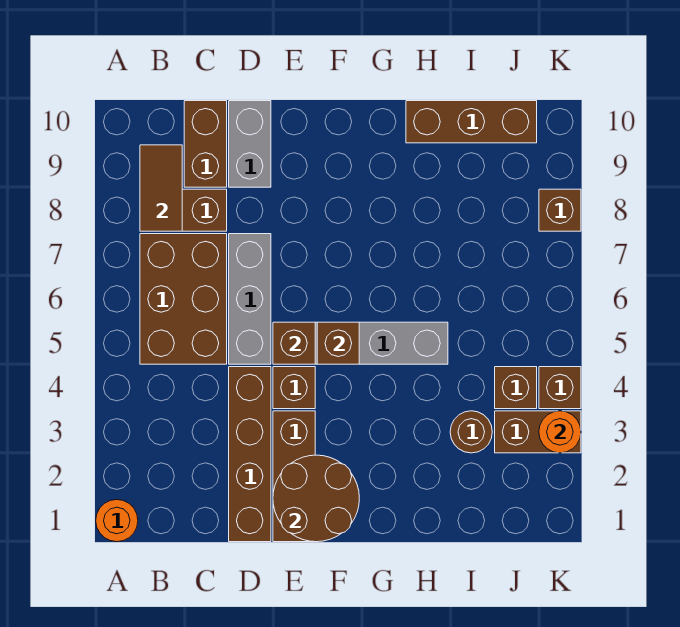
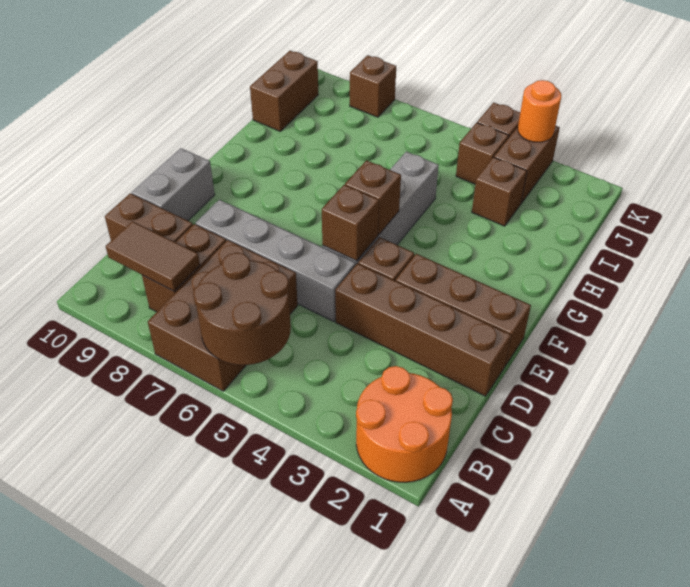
orange 1x1 round brick [96,500,138,542] -> orange 2x2 round brick [356,366,453,482]
brown 2x3 brick [140,234,227,364] -> brown 2x3 brick turned to [148,240,298,391]
grey 1x3 brick [229,234,271,364] -> grey 1x4 brick [196,200,356,322]
grey 1x2 brick [229,101,271,187] -> grey 1x2 brick turned to [132,148,215,221]
brown 2x2 round brick [273,455,359,542] -> brown 2x2 round brick moved to [193,253,291,365]
brown 1x3 brick [406,101,537,143] -> brown 1x2 brick [250,51,318,131]
brown 1x1 round brick [450,411,492,453] -> brown 1x1 brick [472,157,527,226]

